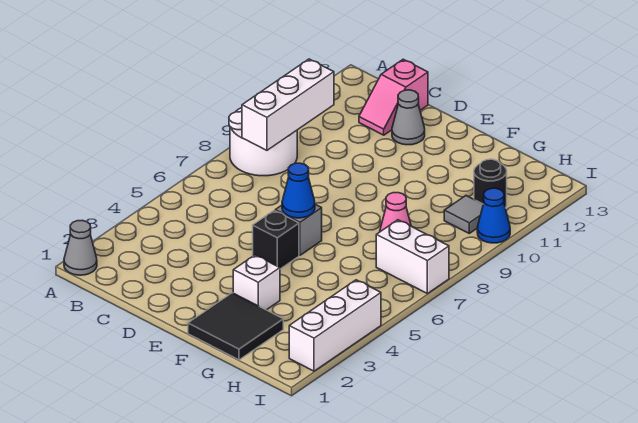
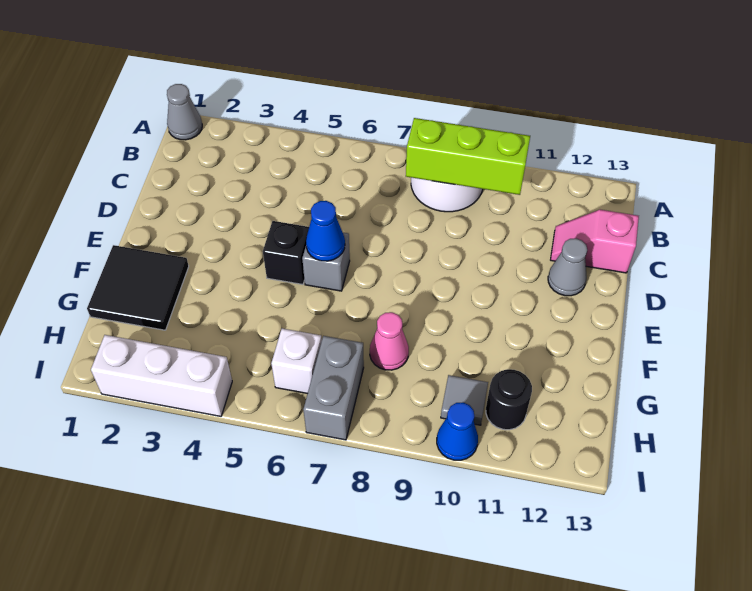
white 1x3 brick [242,59,334,150] -> lime 1x3 brick [406,118,530,195]
white 1x1 brick [233,255,280,310] -> white 1x1 brick moved to [271,329,322,394]
white 1x2 brick [376,220,449,294] -> grey 1x2 brick [303,336,364,440]

